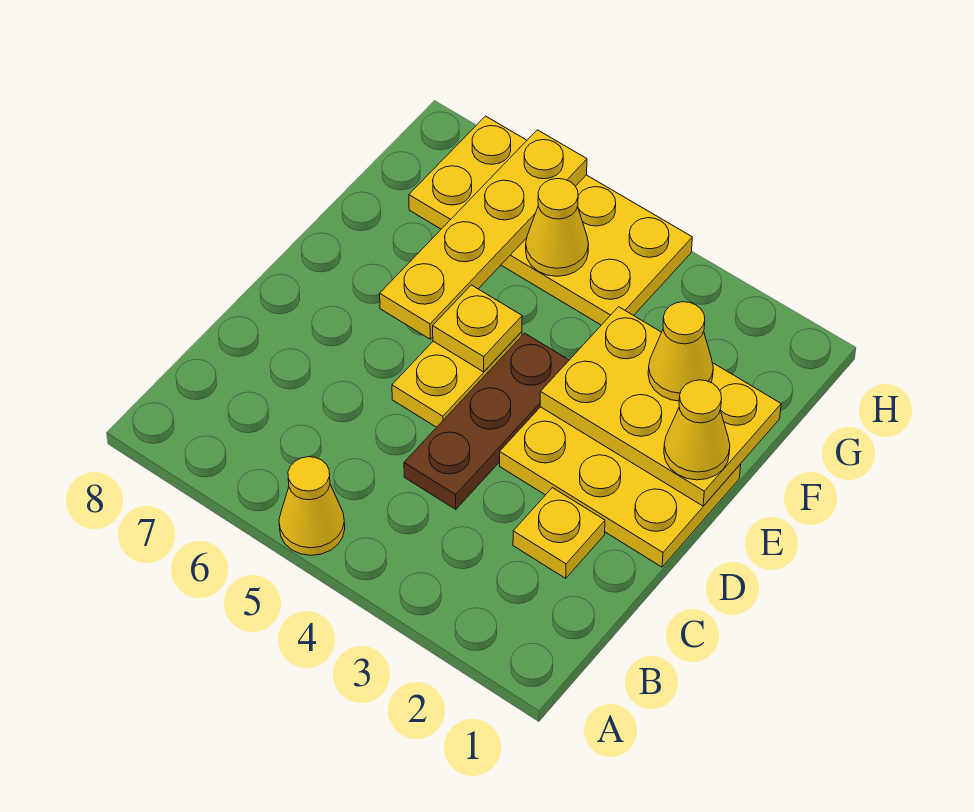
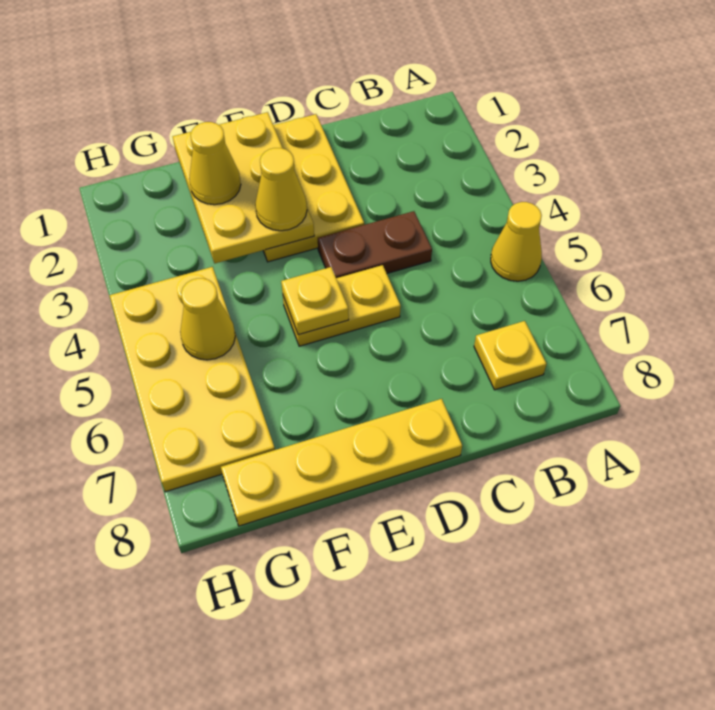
yellow 1x1 plate [513,488,605,578] -> yellow 1x1 plate moved to [474,321,547,390]
brown 1x3 plate [404,333,569,509] -> brown 1x2 plate [318,211,432,278]
yellow 1x1 cone [664,380,730,480] -> yellow 1x1 cone moved to [255,148,307,231]
yellow 1x4 plate [380,130,587,339] -> yellow 1x4 plate moved to [221,399,462,526]

